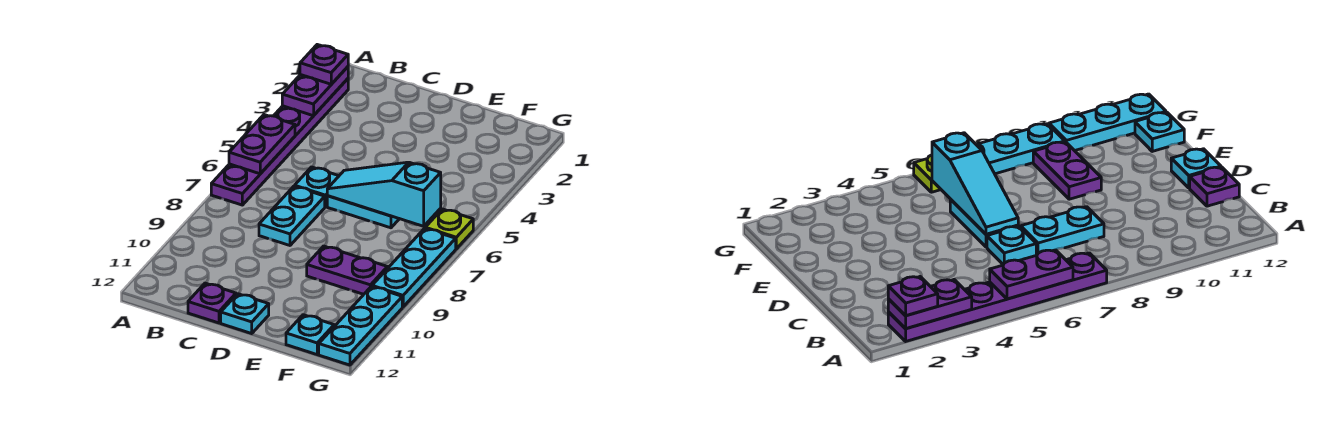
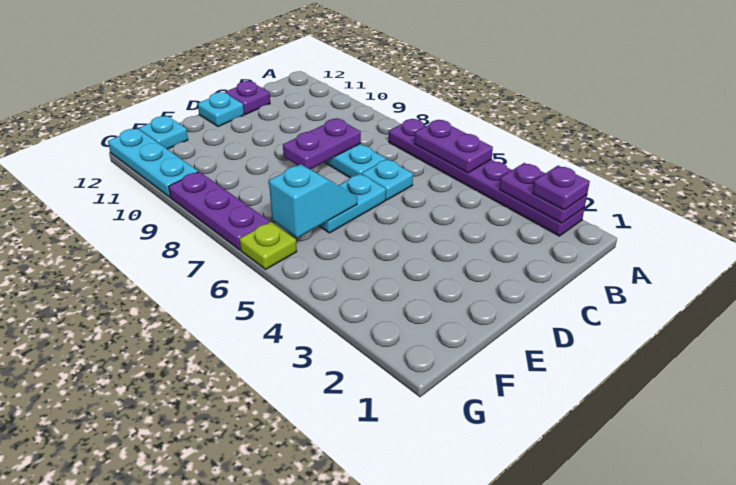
cyan 1x3 slope [327,162,441,226] -> cyan 1x2 slope [269,164,357,238]
purple 1x2 plate [307,246,387,294] -> purple 1x2 plate moved to [283,119,361,169]
cyan 1x3 plate [372,228,456,307] -> purple 1x3 plate [169,172,270,250]

